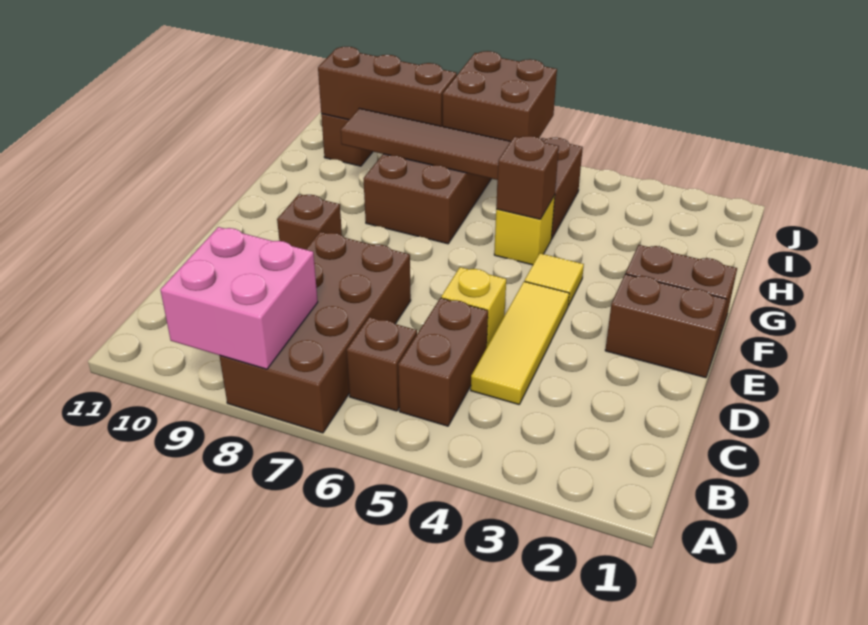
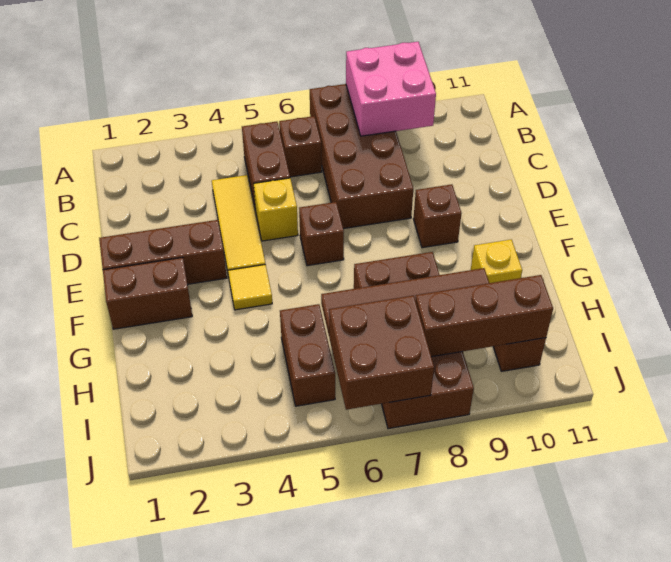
brown 1x2 brick [605,274,727,378] -> brown 1x3 brick [99,220,227,284]
yellow 1x1 brick [494,195,555,265] -> yellow 1x1 brick moved to [471,239,522,283]
brown 1x1 brick [496,136,559,219] -> brown 1x1 brick moved to [299,202,344,266]

